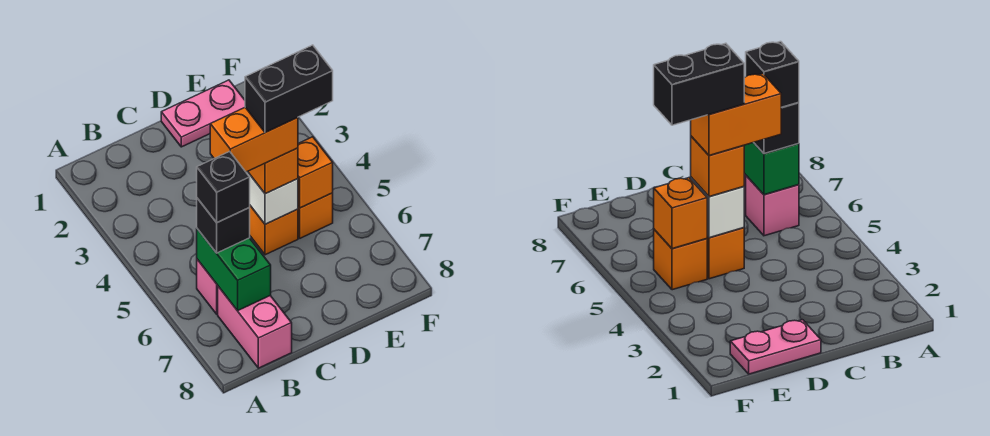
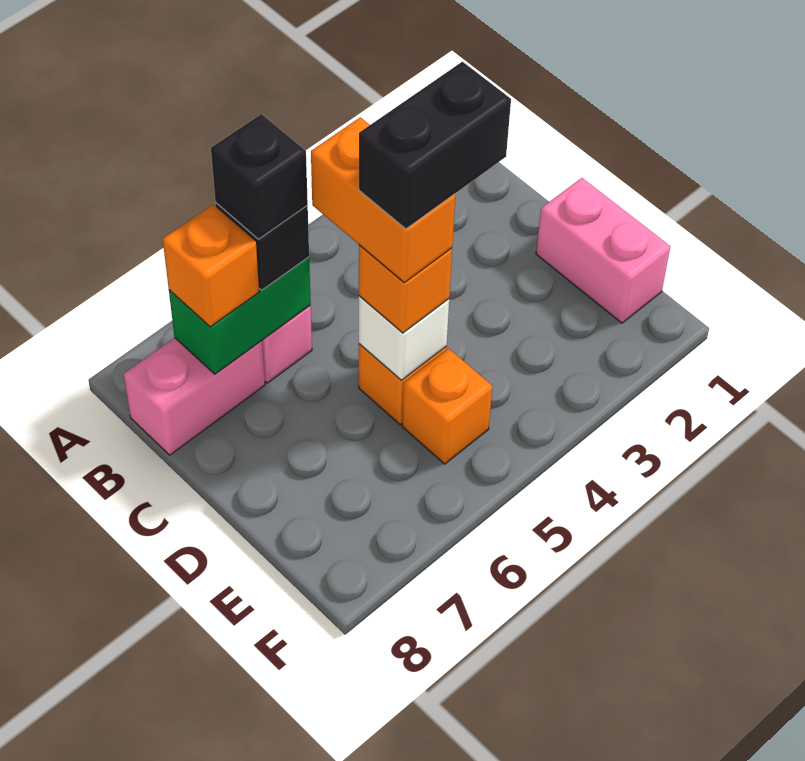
pink 1x2 plate [161,80,245,147] -> pink 1x2 brick [536,178,670,323]
black 1x2 brick [245,45,333,133] -> black 1x2 brick turned to [359,62,511,229]
orange 1x1 brick [298,137,333,208] -> orange 1x1 brick moved to [163,205,259,327]

